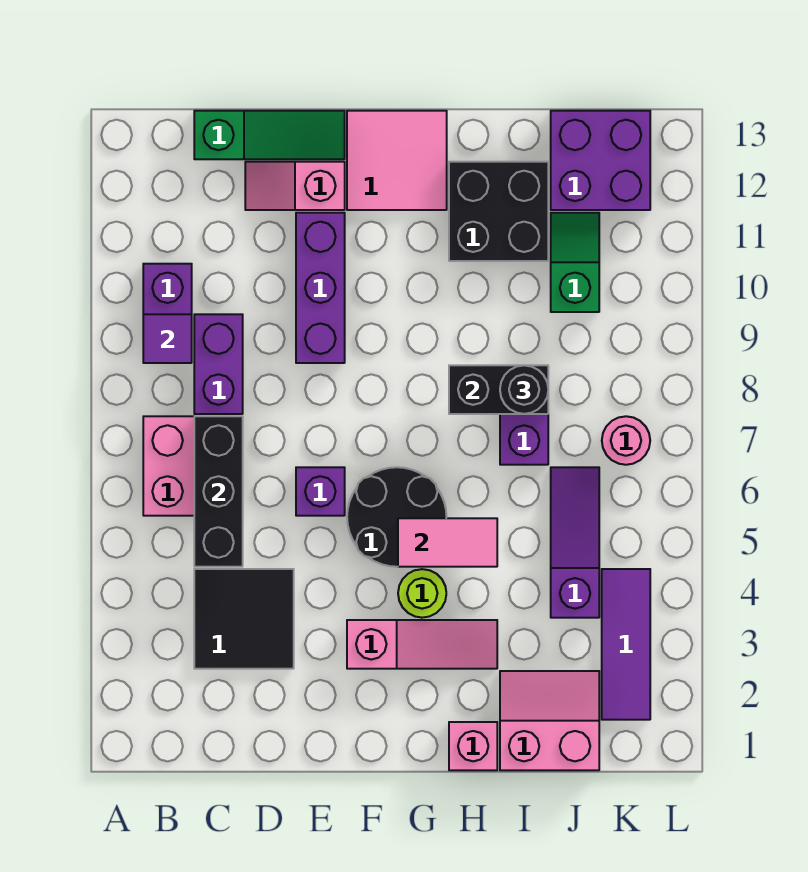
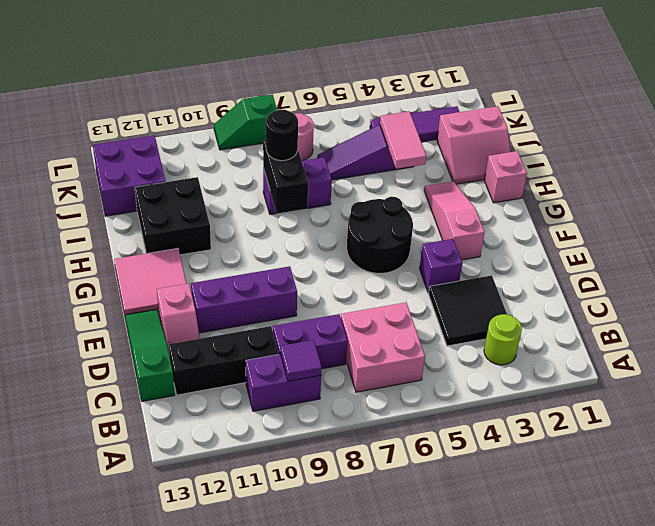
black 1x3 brick [194,416,243,567] -> black 1x3 brick moved to [169,326,278,395]
purple 1x1 brick [296,467,345,516] -> purple 1x1 brick moved to [420,239,462,293]
lime 1x1 round brick [398,569,446,618] -> lime 1x1 round brick moved to [484,314,522,365]
pink 1x2 tile [398,518,497,567] -> pink 1x2 tile moved to [380,111,426,169]
pink 2x2 slope [500,671,599,770] -> pink 2x2 slope turned to [437,106,511,184]
green 1x2 slope [551,213,599,312] -> green 1x2 slope moved to [214,95,277,150]

